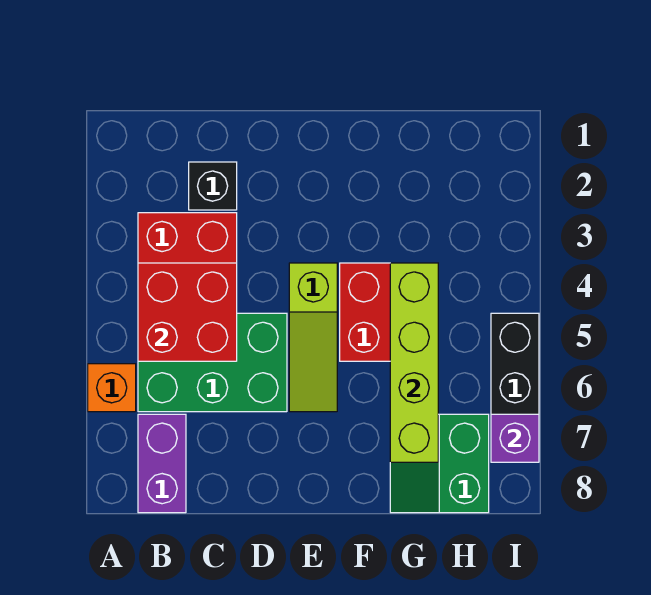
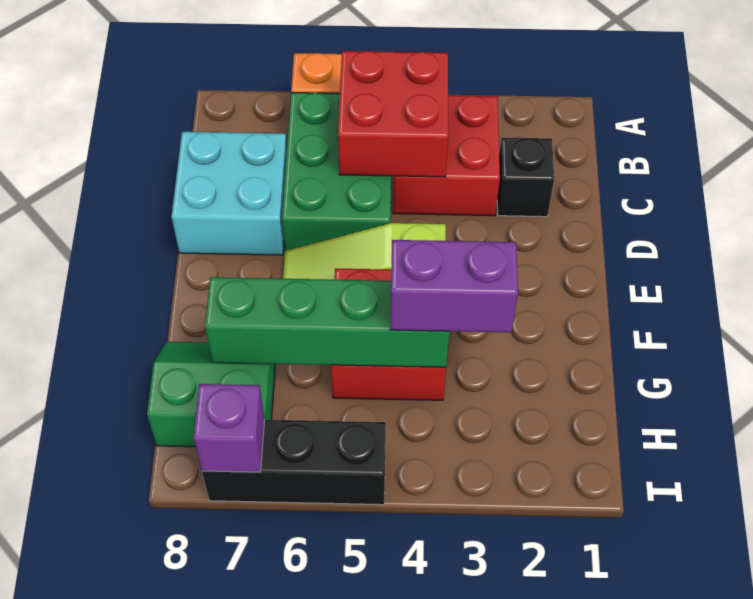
purple 1x2 brick [138,414,186,513] -> purple 1x2 brick moved to [390,240,518,332]
none -> cyan 2x2 brick [171,132,287,255]
lime 1x4 brick [390,263,438,462] -> green 1x4 brick [205,277,449,367]

